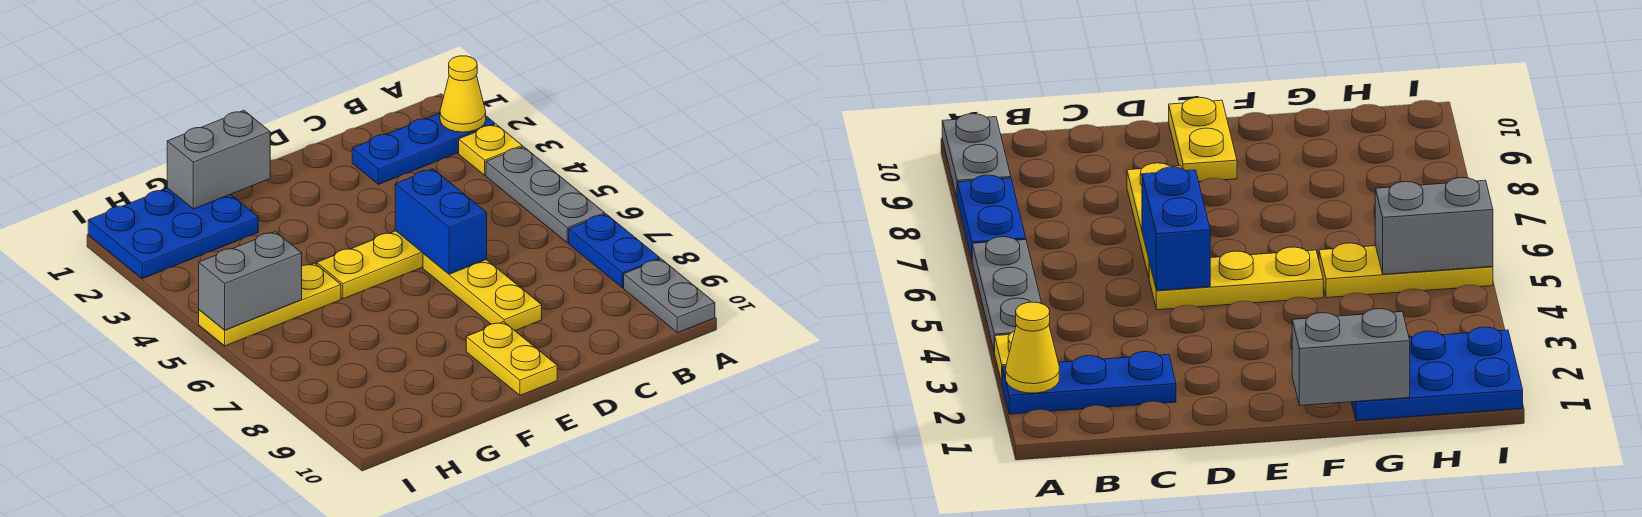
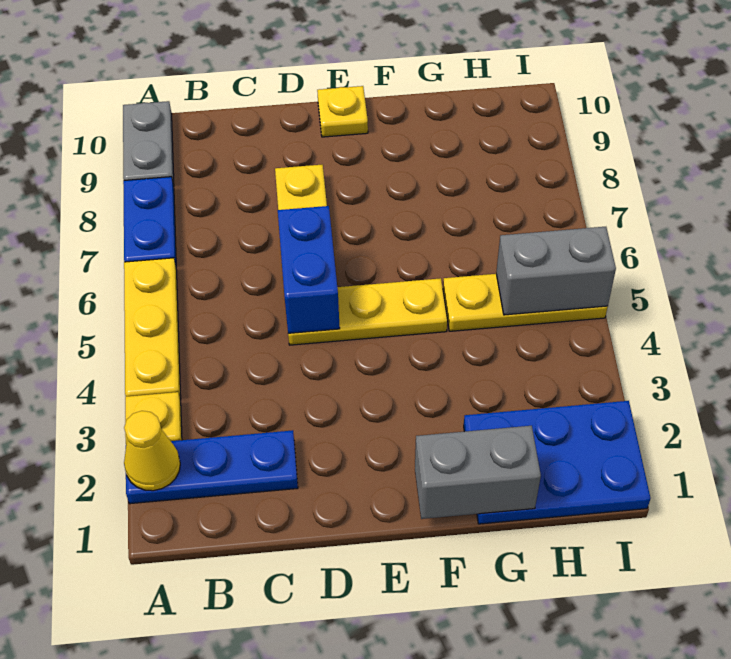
grey 1x3 plate [486,147,605,243] -> yellow 1x3 plate [124,258,181,400]
yellow 1x2 plate [466,322,557,395] -> yellow 1x1 plate [317,86,368,137]

